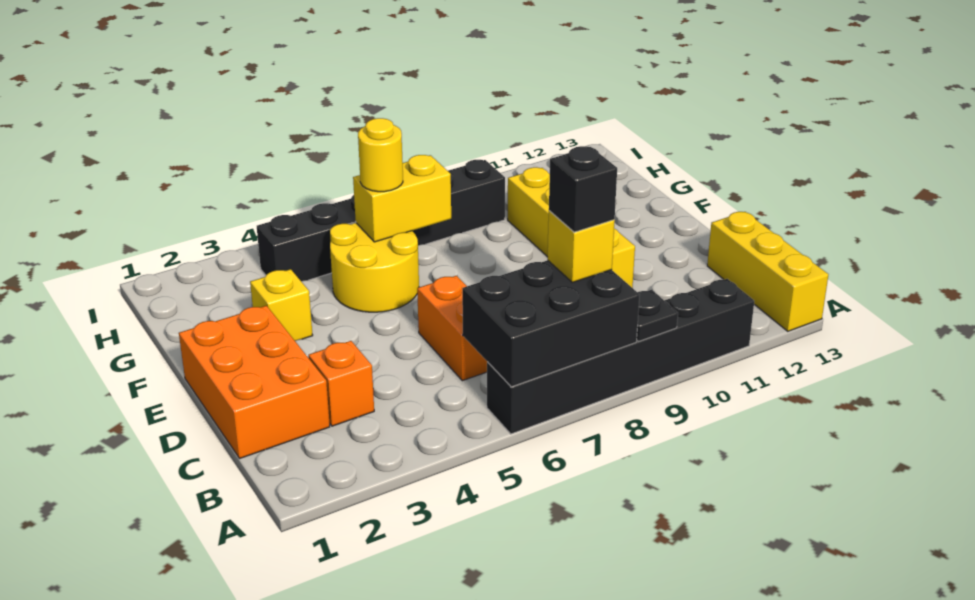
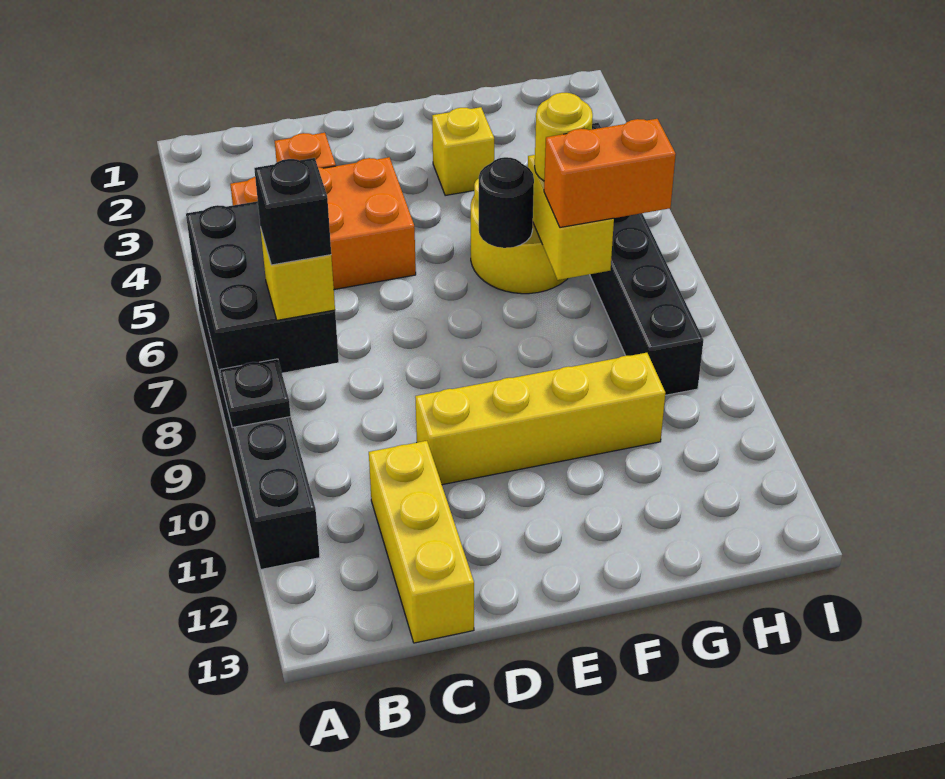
yellow 1x3 brick [707,212,828,331] -> yellow 1x3 brick turned to [369,441,474,643]
orange 2x3 brick [179,306,330,459] -> orange 2x3 brick moved to [230,157,416,289]
orange 1x2 brick [417,276,487,381] -> orange 1x2 brick moved to [544,119,676,228]
none -> black 1x1 round brick [479,157,534,248]

